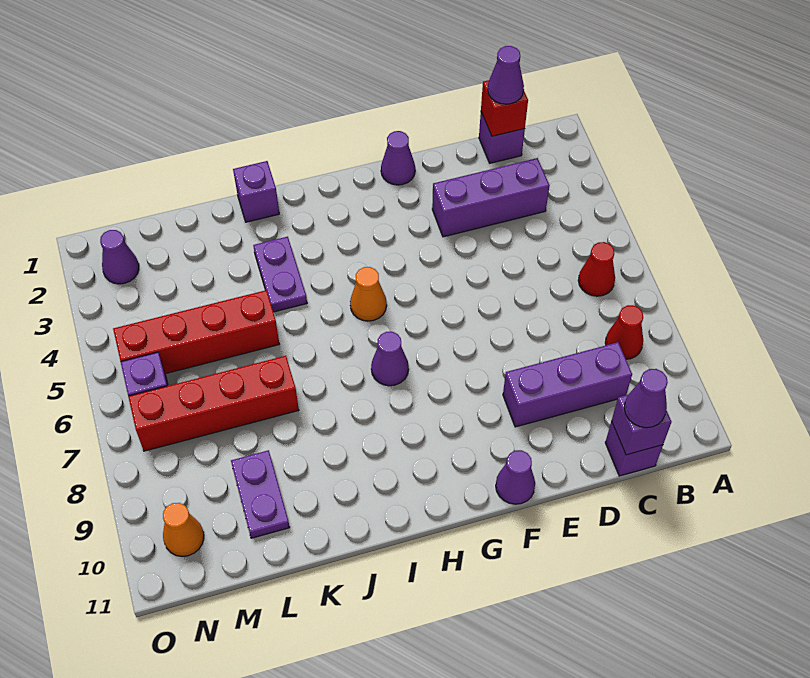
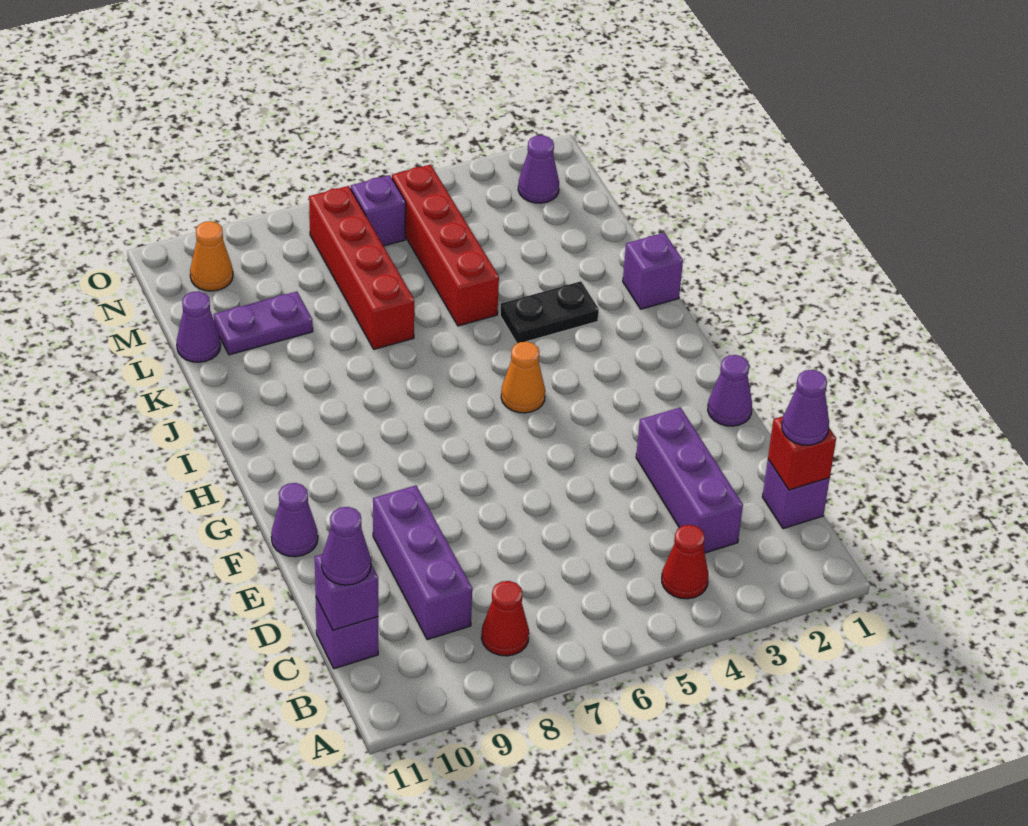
red 1x1 cone [578,242,615,296] -> red 1x1 cone moved to [662,525,708,599]
purple 1x1 cone [371,332,409,386] -> purple 1x1 cone moved to [177,291,221,362]
purple 1x2 plate [253,237,307,312] -> black 1x2 plate [500,281,599,343]

